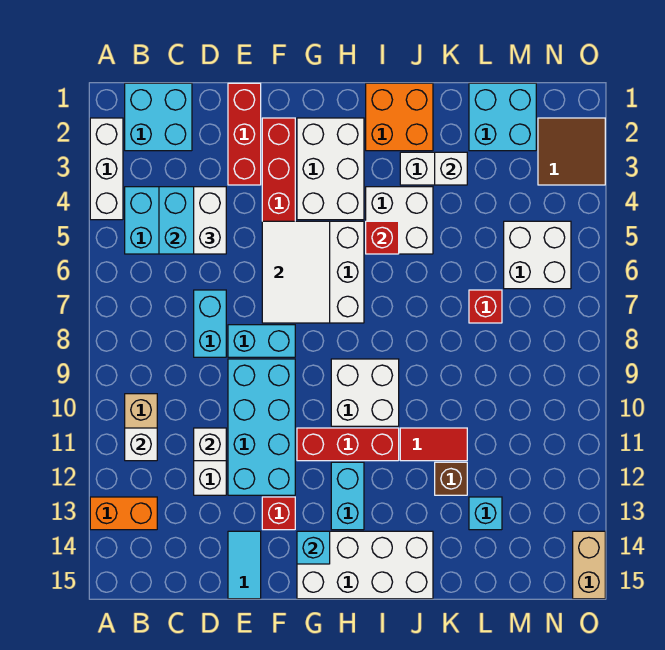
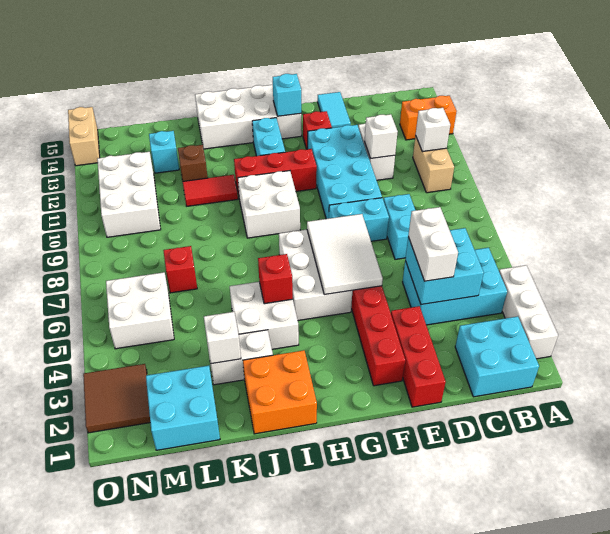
white 2x3 brick [297,118,364,220] -> white 2x3 brick moved to [97,152,161,237]

